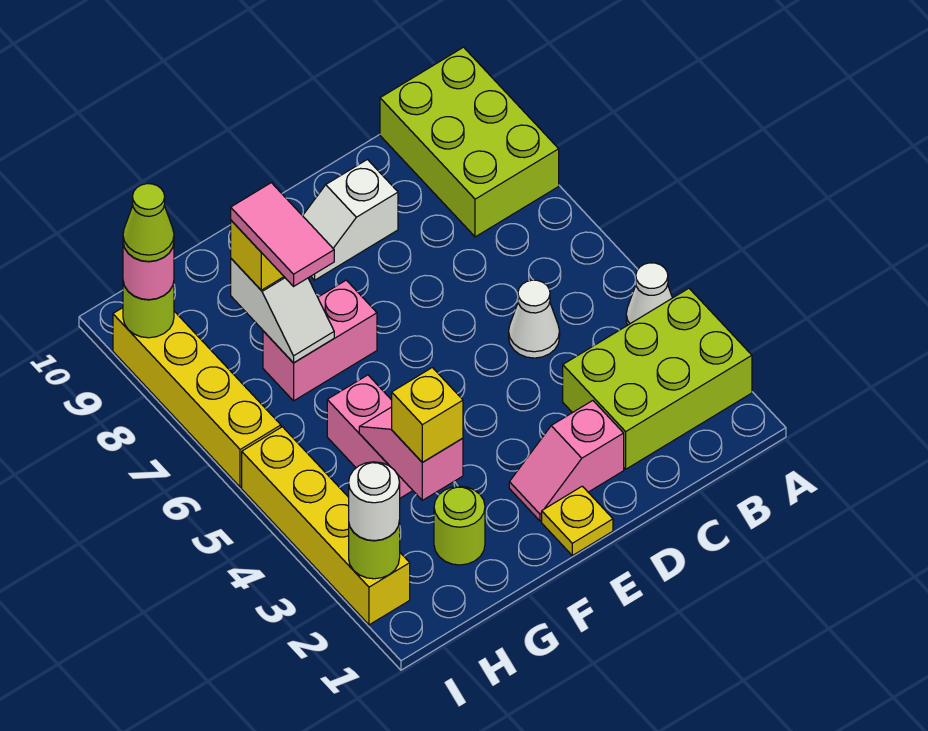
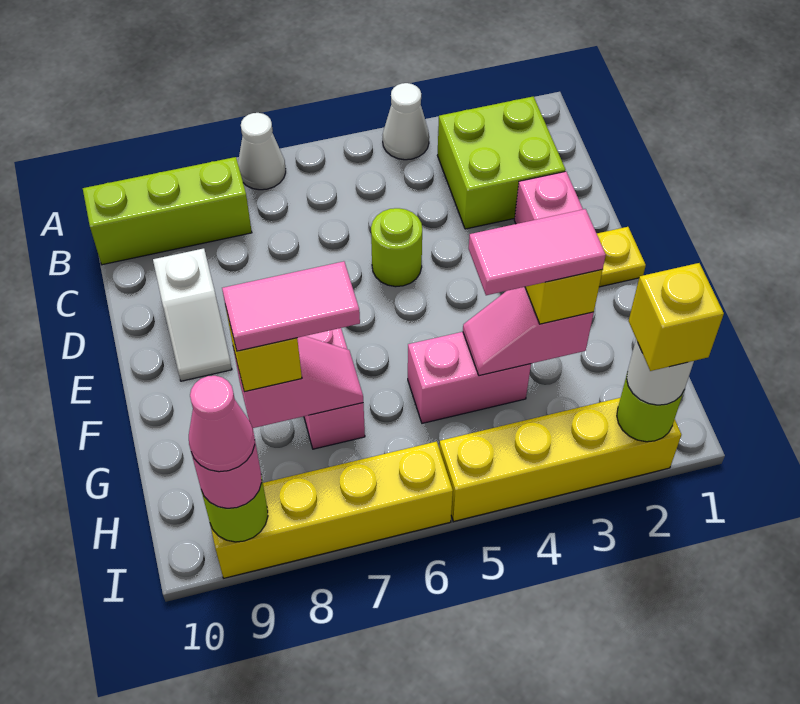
lime 2x3 brick [563,288,752,469] -> lime 2x2 brick [437,97,565,229]
lime 2x3 brick [380,47,559,237] -> lime 1x3 brick [83,157,252,265]
white 1x1 cone [509,280,560,358] -> white 1x1 cone moved to [238,113,286,190]
lime 1x1 round brick [434,486,485,565] -> lime 1x1 round brick moved to [371,208,422,287]
none -> pink 1x2 tile [469,209,606,295]
white 1x2 slope [231,259,334,363] -> pink 1x2 slope [233,336,363,428]
none -> yellow 1x1 brick [629,263,724,371]
lime 1x1 cone [123,184,174,261] -> pink 1x1 cone [189,376,255,472]

